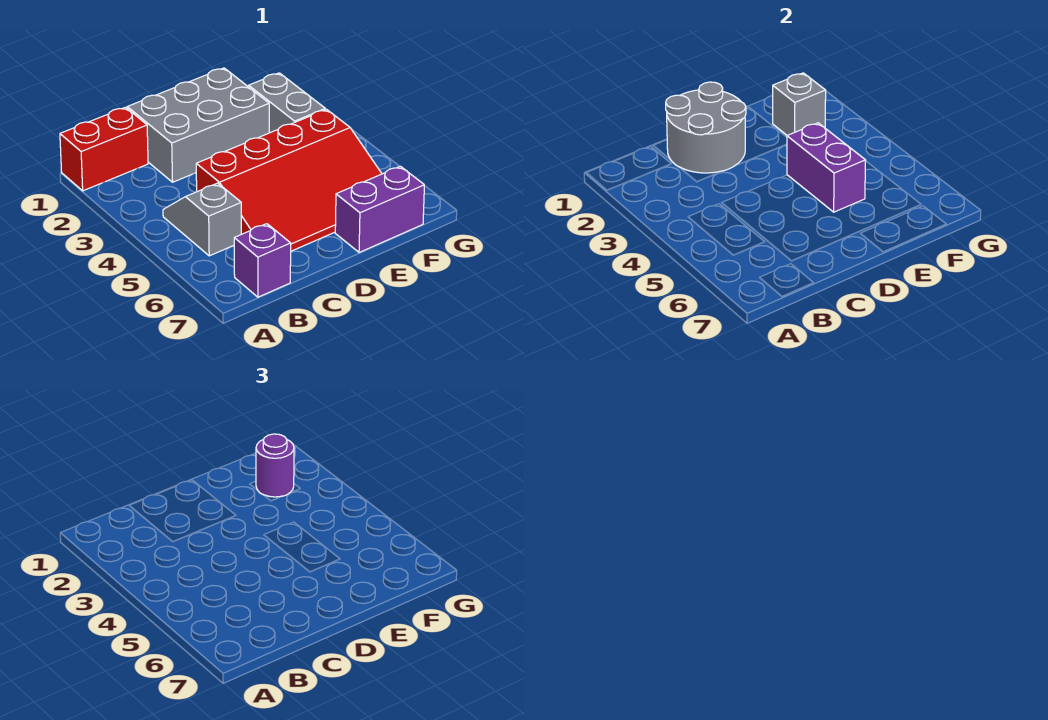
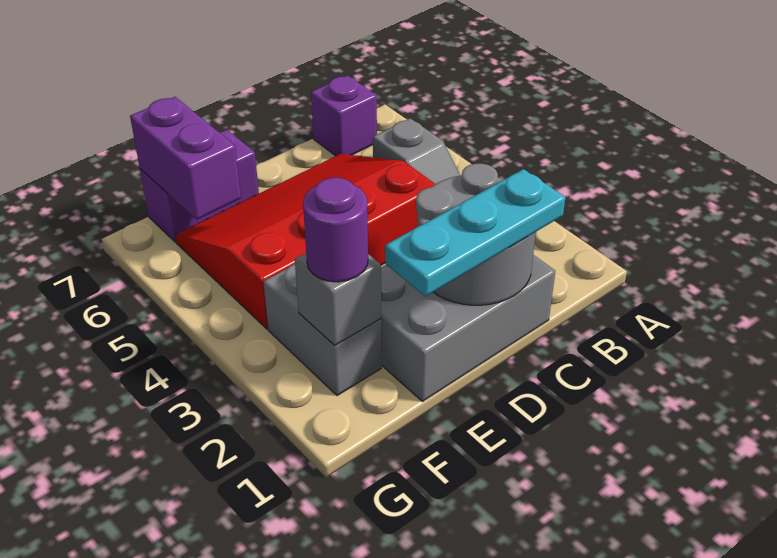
red 1x2 brick [60,107,148,191] -> none
none -> cyan 1x3 plate [385,169,565,296]
purple 1x2 brick [787,123,866,212] -> purple 1x2 brick moved to [130,97,241,220]

